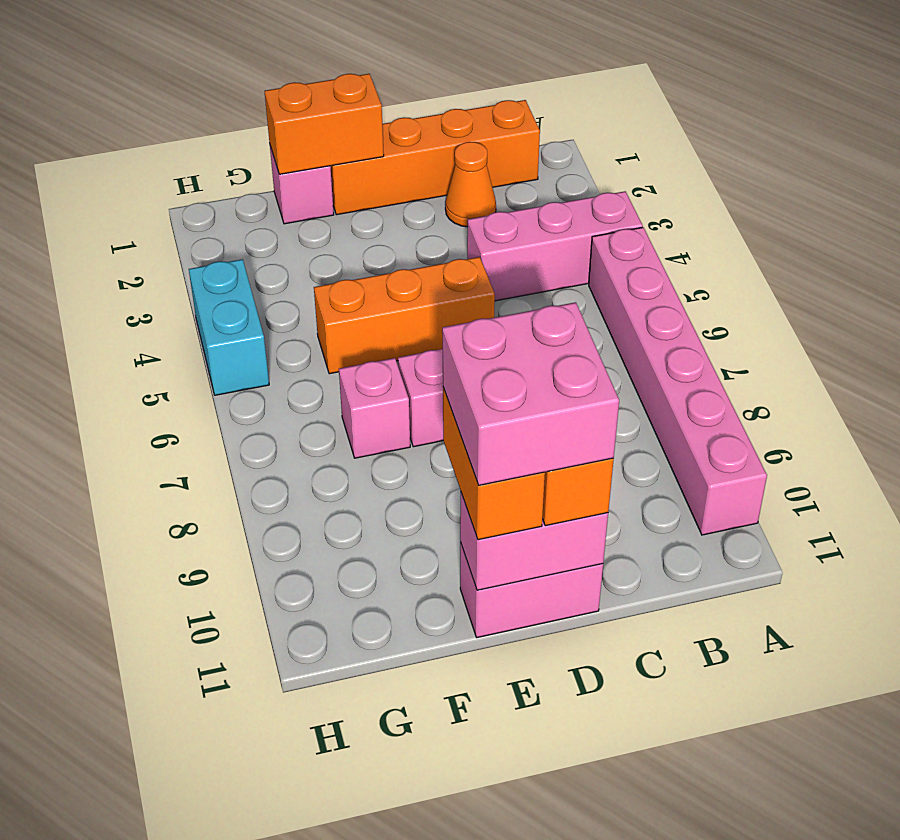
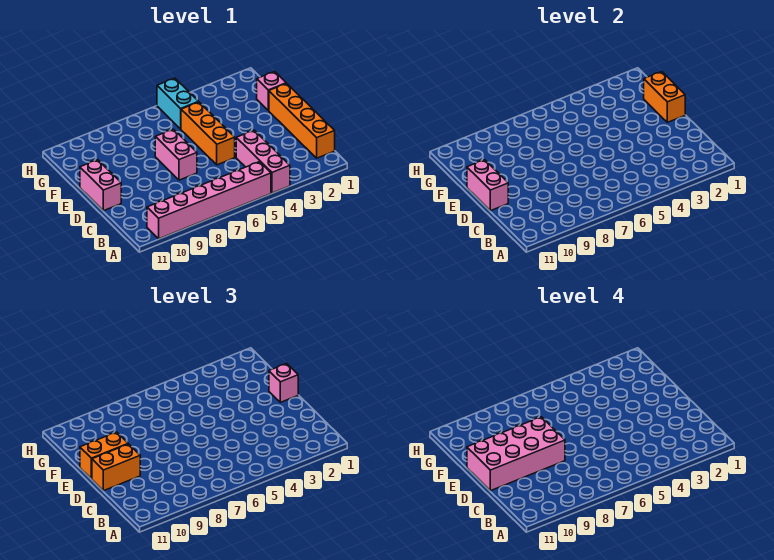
orange 1x1 cone [445,142,496,227] -> none
pink 2x2 brick [442,302,619,485] -> pink 2x4 brick [467,417,565,491]
pink 1x1 brick [339,358,410,458] -> pink 1x1 brick moved to [269,363,298,402]
cyan 1x2 brick [189,259,269,395] -> cyan 1x2 brick turned to [157,78,198,129]

